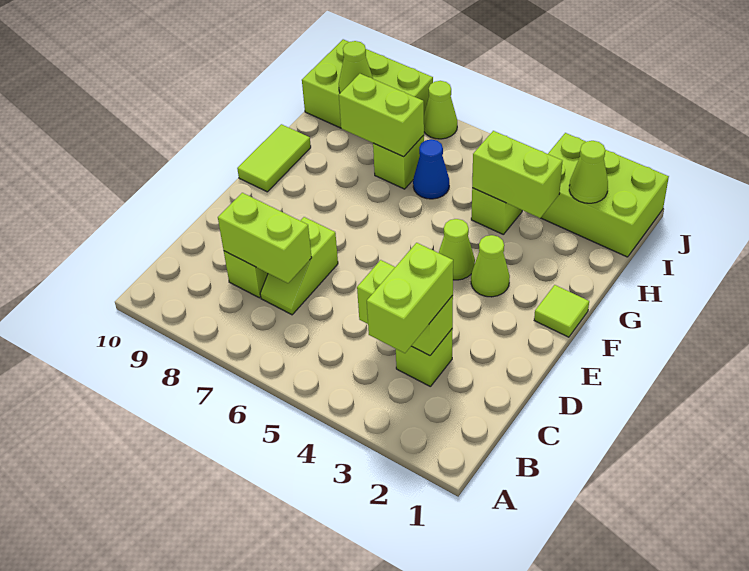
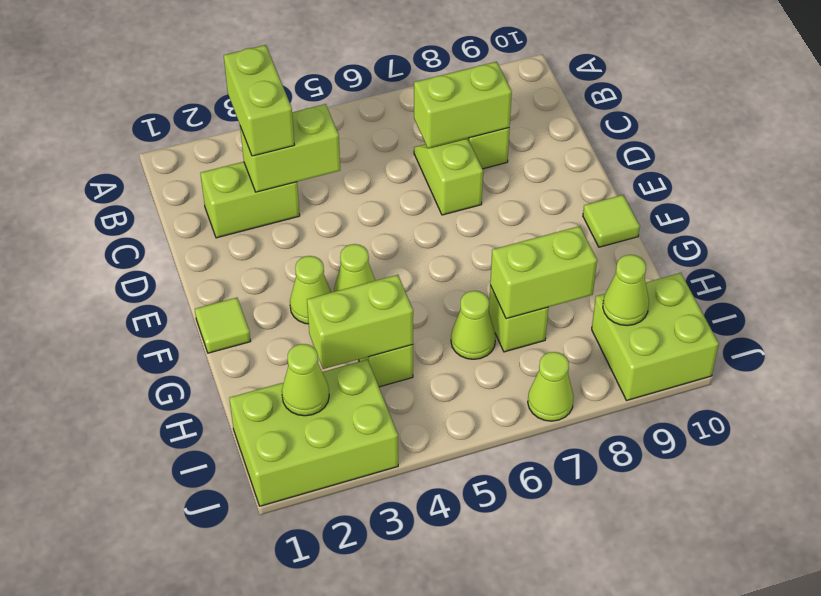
lime 1x1 brick [396,329,453,387] -> lime 1x2 brick [200,162,300,238]
lime 1x2 tile [237,124,311,192] -> lime 1x1 tile [583,195,640,247]
blue 1x1 cone [413,139,449,199] -> lime 1x1 cone [451,291,496,359]
lime 2x3 brick [302,39,433,128] -> lime 2x2 brick [592,273,719,401]

